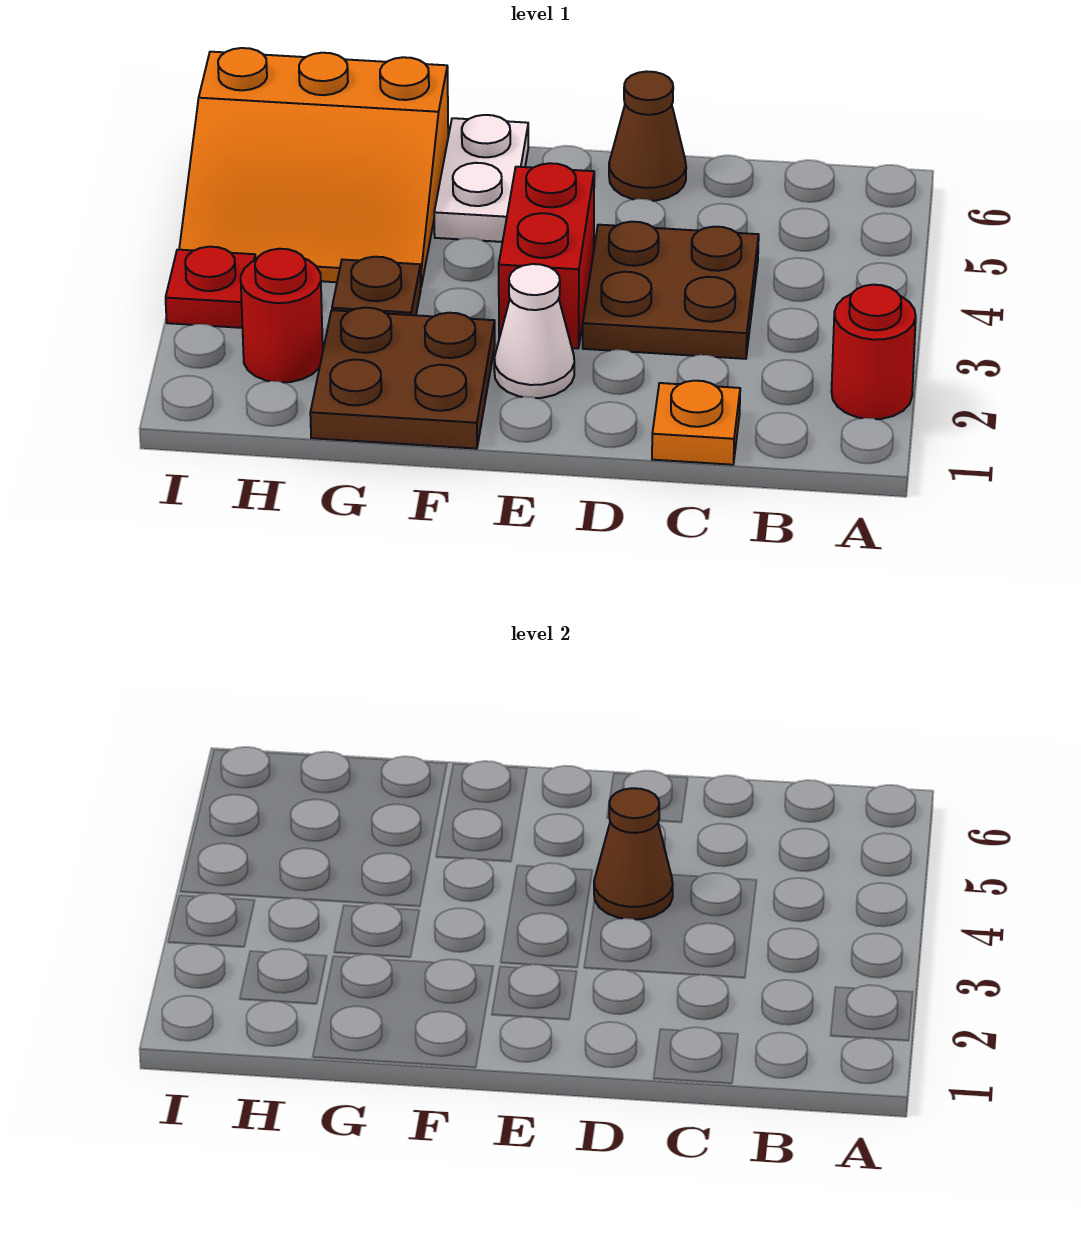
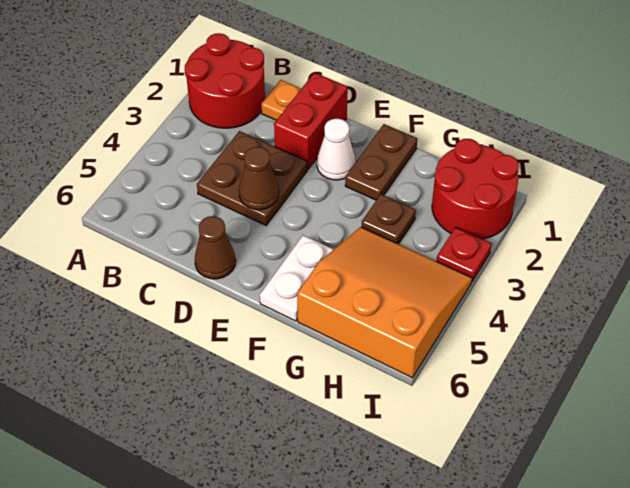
red 1x1 round brick [831,285,916,419] -> red 2x2 round brick [185,33,265,128]
red 1x2 brick [499,163,594,348] -> red 1x2 brick moved to [274,73,348,170]
brown 2x2 plate [310,308,495,449] -> brown 1x2 plate [345,124,417,200]
red 1x1 round brick [241,249,323,382] -> red 2x2 round brick [432,139,519,239]

